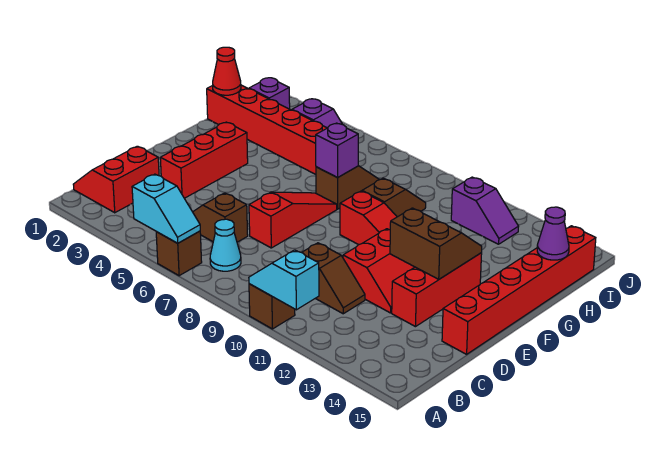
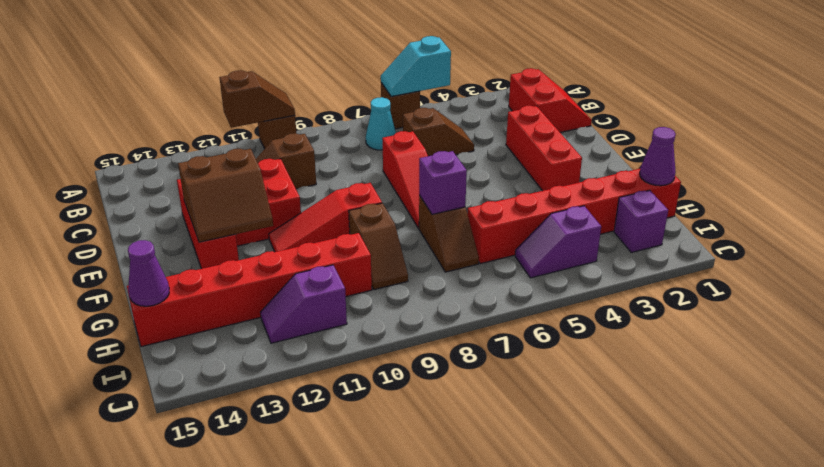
cyan 1x2 slope [249,250,319,310] -> brown 1x2 slope [219,70,295,128]
red 1x6 brick [442,226,596,354] -> red 1x6 brick turned to [127,233,372,347]
red 1x1 cone [213,47,241,95] -> purple 1x1 cone [640,127,676,186]

